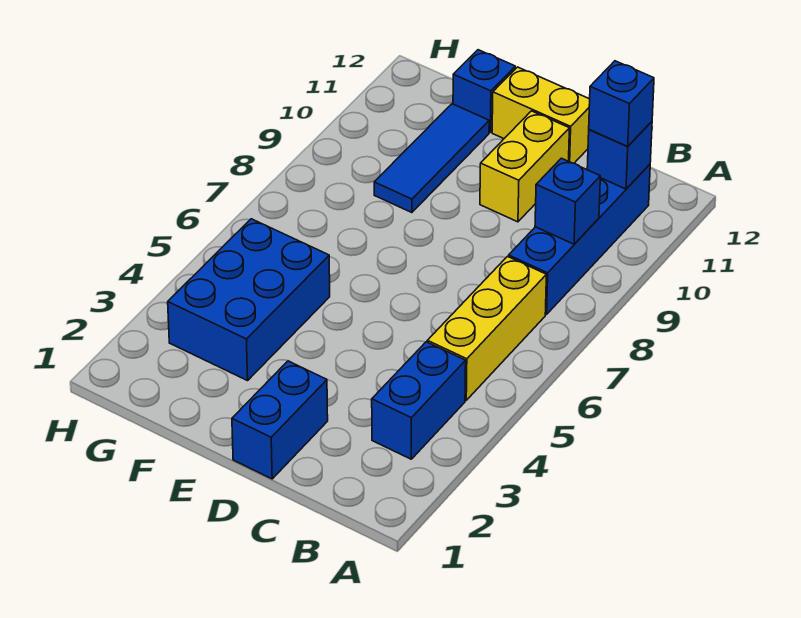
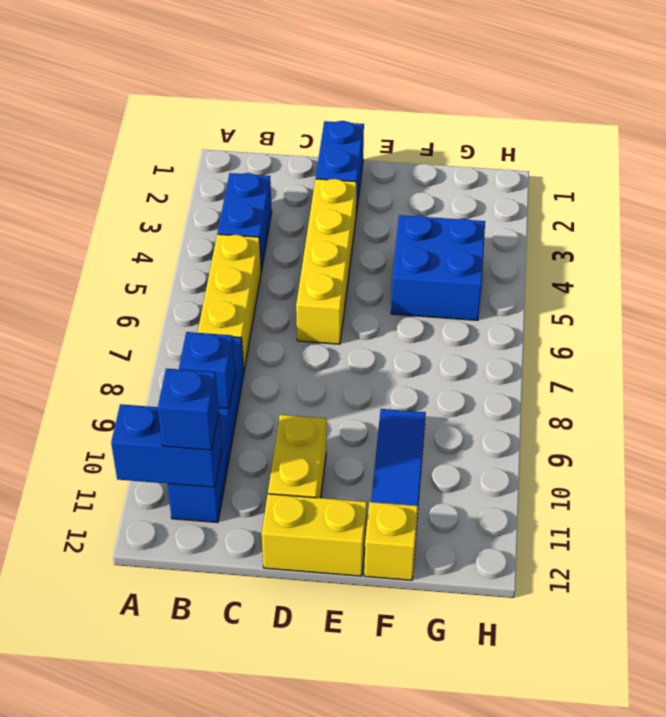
blue 1x1 brick [587,122,652,189] -> blue 1x2 brick [111,404,222,487]
none -> yellow 1x4 brick [296,179,357,344]
blue 2x3 brick [168,219,330,381] -> blue 2x2 brick [391,215,485,320]
blue 1x1 brick [453,50,515,132] -> yellow 1x1 brick [364,502,418,580]

